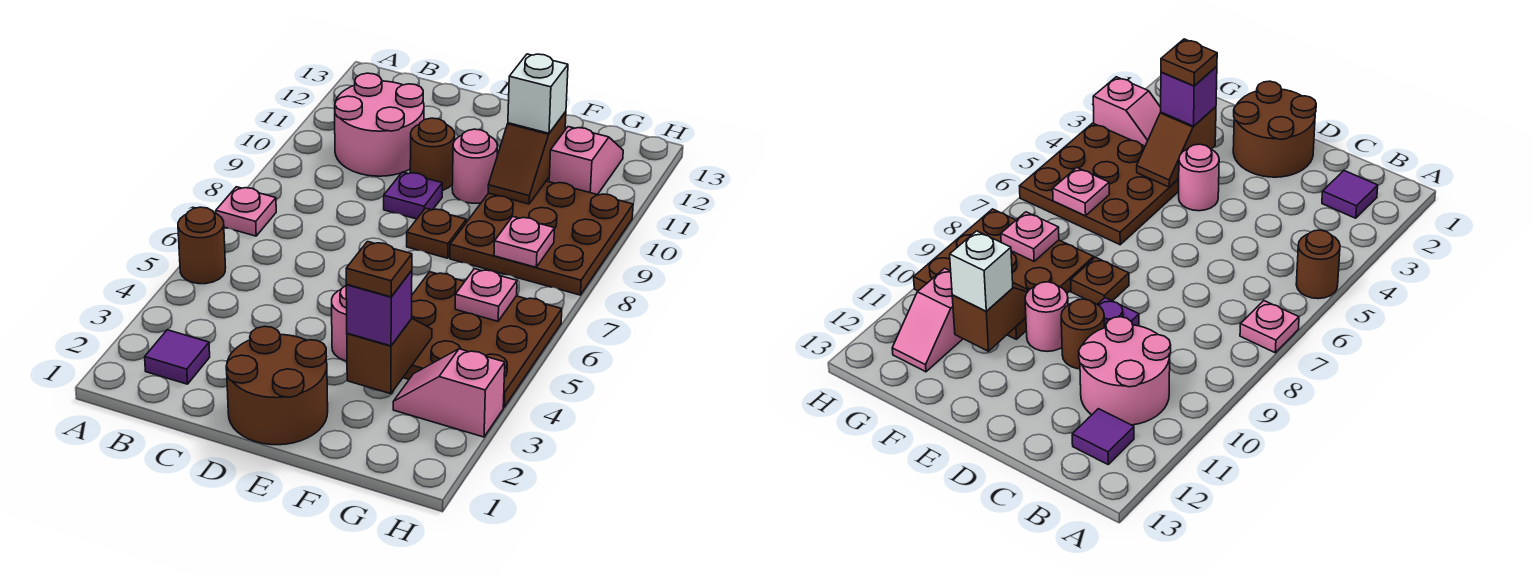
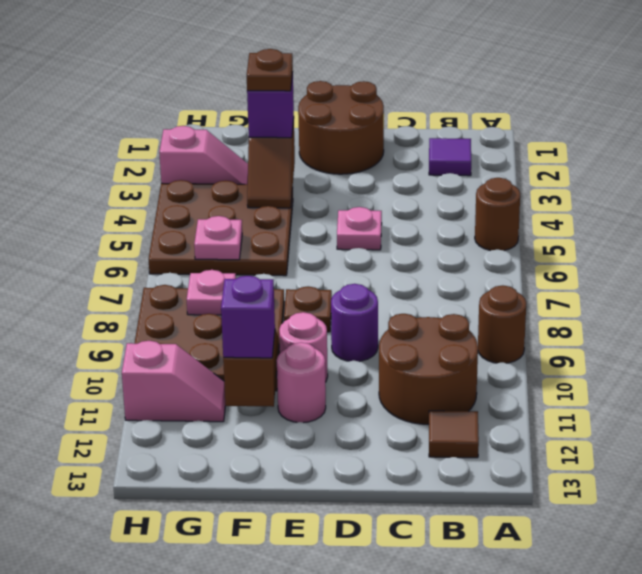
pink 1x1 plate [216,187,276,236] -> pink 1x1 plate moved to [337,207,382,250]
pink 2x2 round brick [335,73,424,176] -> brown 2x2 round brick [379,314,478,424]
purple 1x1 tile [1072,409,1134,464] -> brown 1x1 tile [429,411,479,458]
purple 1x1 plate [384,172,442,219] -> purple 1x1 round brick [331,284,378,361]
brown 1x1 round brick [410,118,455,191] -> brown 1x1 round brick moved to [478,285,526,363]
pink 1x1 round brick [332,286,347,361] -> pink 1x1 round brick moved to [277,342,326,423]
white 1x1 brick [508,54,568,133] -> purple 1x1 brick [221,276,275,358]
pink 1x2 slope [549,127,623,195] -> pink 1x2 slope turned to [122,341,225,422]

